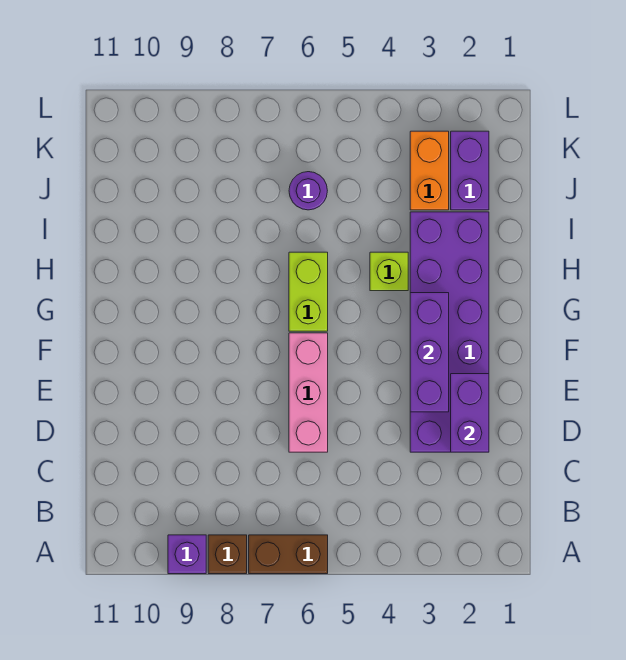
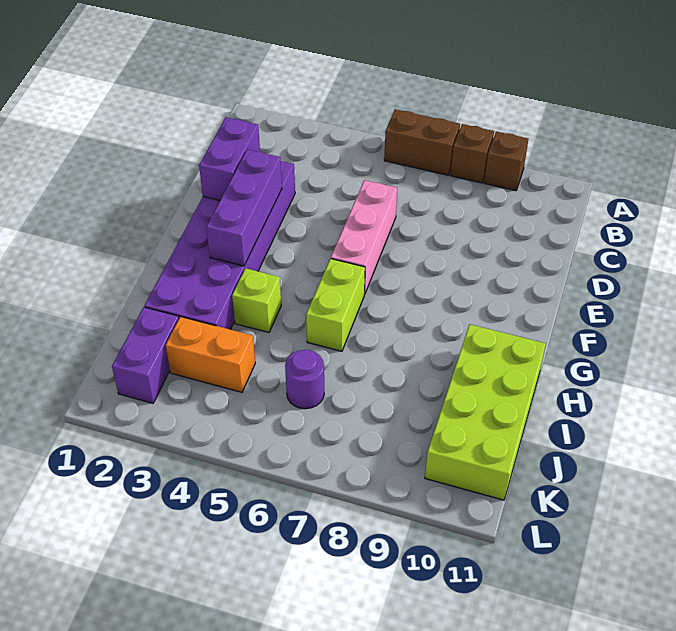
purple 1x1 brick [168,535,206,574] -> brown 1x1 brick [484,131,528,191]
none -> lime 2x4 brick [425,325,546,500]
orange 1x2 brick [410,131,449,210] -> orange 1x2 brick turned to [166,317,255,392]

